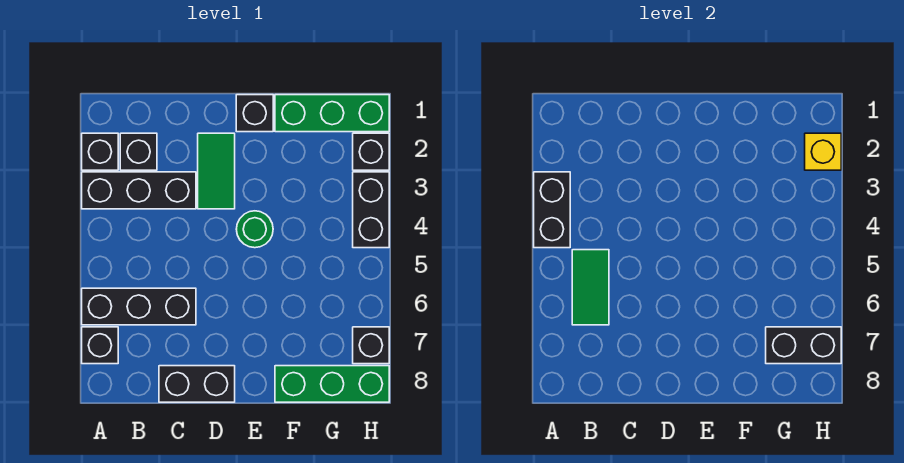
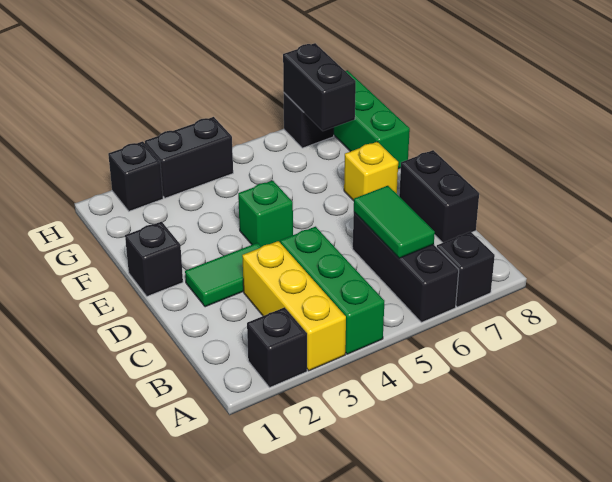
black 1x3 brick [82,172,196,209] -> yellow 1x3 brick [242,241,346,371]
black 1x2 brick [534,172,570,248] -> none
black 1x1 brick [120,133,157,170] -> none
green 1x2 tile [572,250,609,325] -> green 1x2 tile turned to [354,186,435,258]
green 1x1 round brick [236,211,273,248] -> green 1x1 brick [238,180,293,247]
green 1x3 brick [275,95,389,132] -> green 1x3 brick moved to [280,227,384,354]
yellow 1x1 brick [805,133,841,170] -> yellow 1x1 brick moved to [344,142,398,201]

